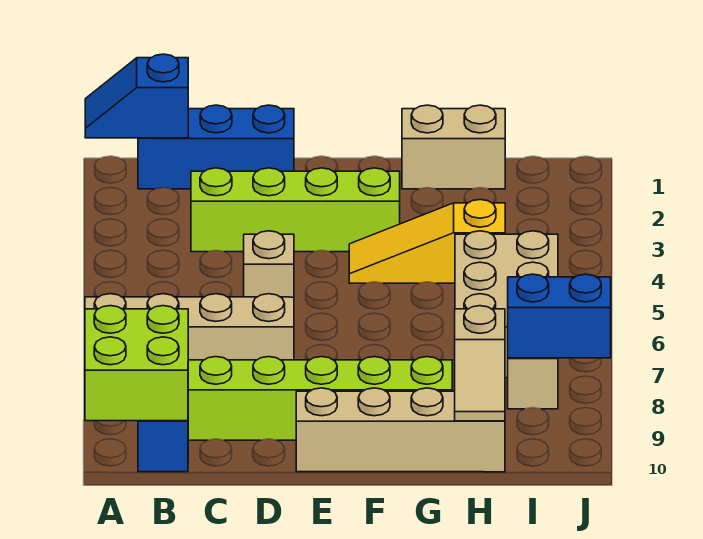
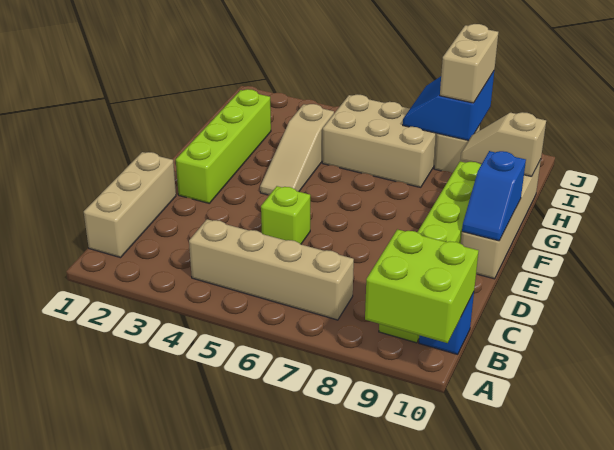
blue 1x2 slope [85,54,188,138] -> blue 1x2 slope moved to [462,151,526,241]
tan 1x4 brick [85,294,294,360] -> tan 1x4 brick turned to [189,219,354,320]
blue 1x3 brick [138,105,294,189] -> tan 1x3 brick [84,152,176,258]
lime 1x4 brick [191,168,400,252] -> lime 1x4 brick moved to [176,89,271,203]
tan 1x1 brick [244,231,294,297] -> lime 1x1 brick [261,186,310,244]
yellow 1x3 slope [349,200,505,283] -> tan 1x3 slope [260,104,334,195]
tan 1x2 brick [402,105,505,189] -> tan 1x2 brick moved to [440,24,498,103]
tan 1x2 slope [455,306,505,421] -> tan 1x2 slope turned to [460,112,546,177]

